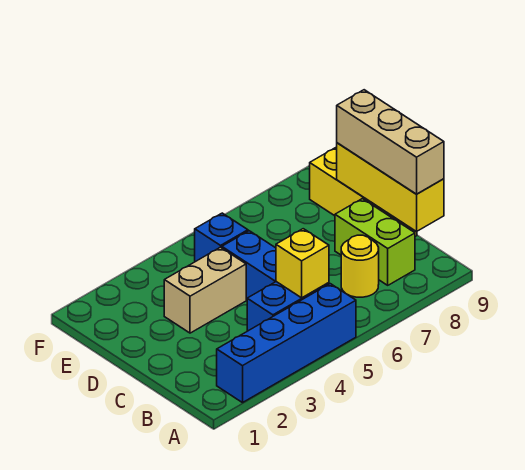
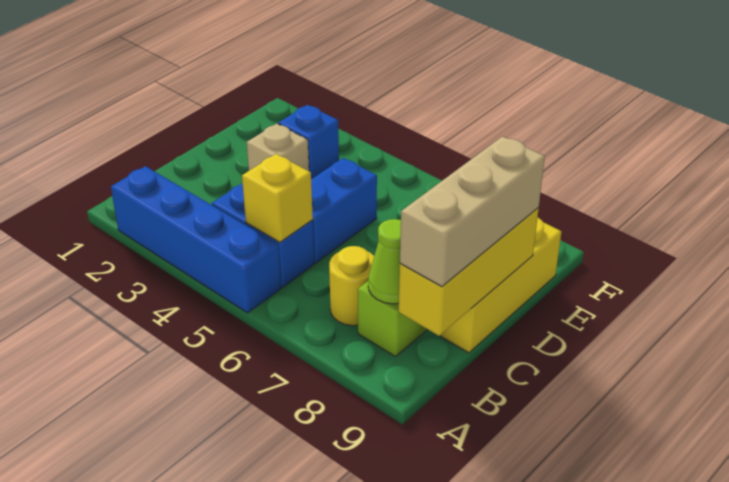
none -> lime 1x1 cone [368,219,401,304]
tan 1x2 brick [164,247,246,333] -> tan 1x1 brick [247,124,309,171]
blue 1x1 brick [195,213,248,262] -> blue 1x1 brick moved to [278,105,339,179]

